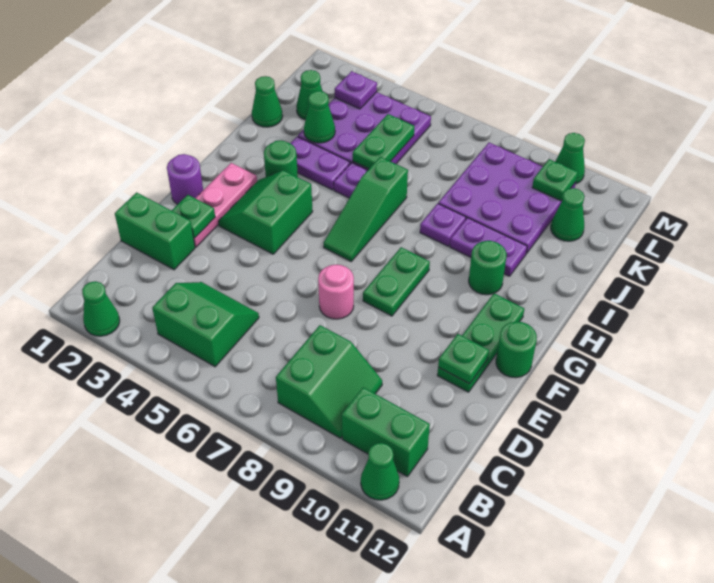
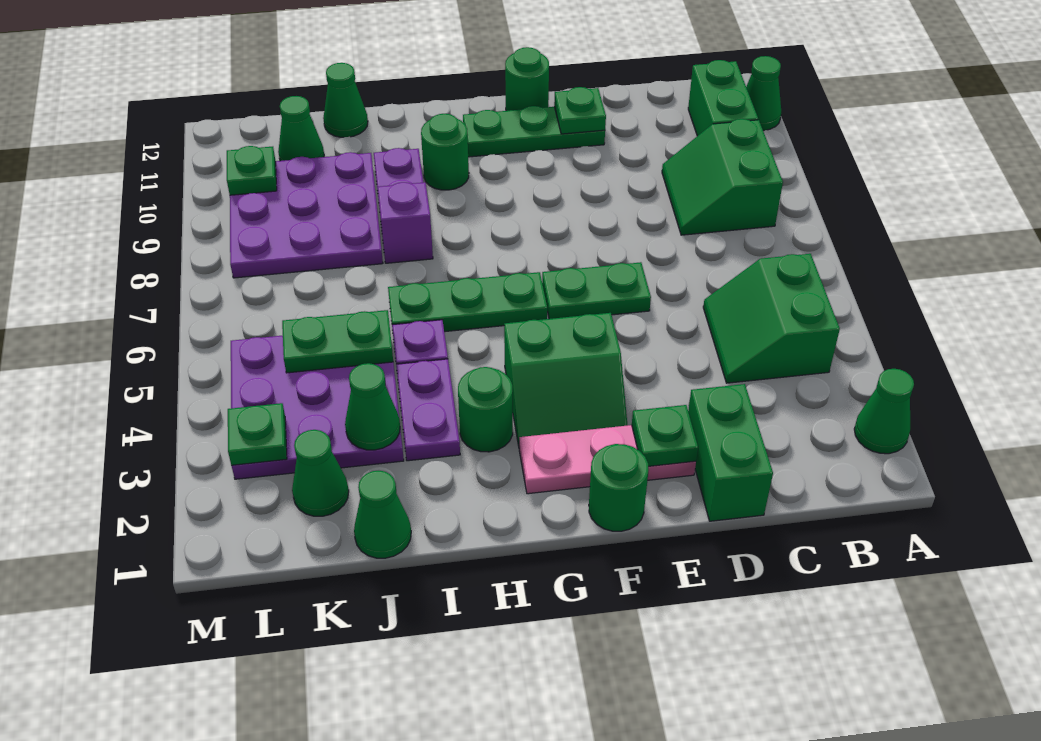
green 2x2 slope [276,325,382,438] -> green 2x2 slope turned to [662,119,783,235]
pink 1x1 round brick [318,265,354,319] -> none
purple 1x1 round brick [167,154,203,205] -> green 1x1 round brick [589,444,649,531]
green 1x2 plate [363,247,430,316] -> green 1x2 plate moved to [542,262,651,319]
green 1x3 slope [324,157,408,261] -> green 1x3 plate [388,272,547,332]
purple 1x1 plate [420,204,466,246] -> purple 1x1 brick [377,182,433,263]
purple 1x1 plate [335,71,377,109] -> green 1x1 plate [228,403,287,465]
green 1x1 cone [555,133,585,184] -> green 1x1 cone moved to [323,63,368,137]

